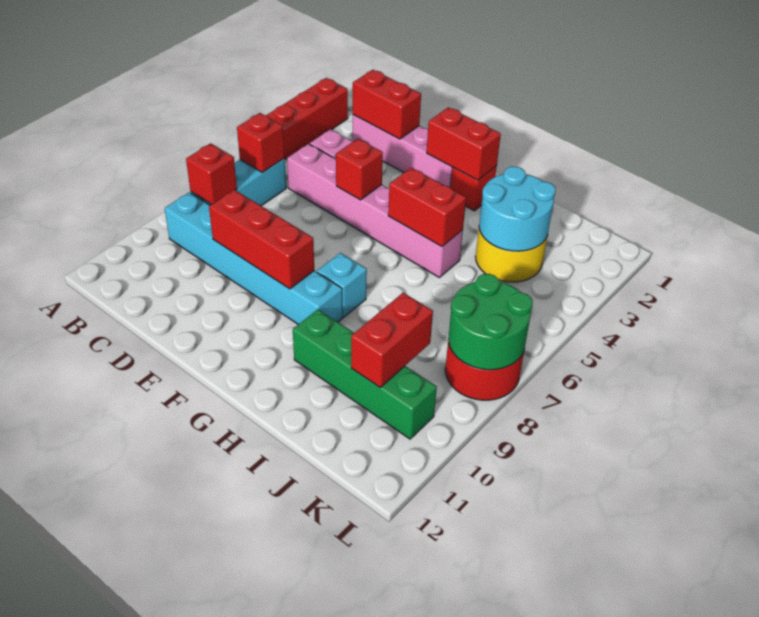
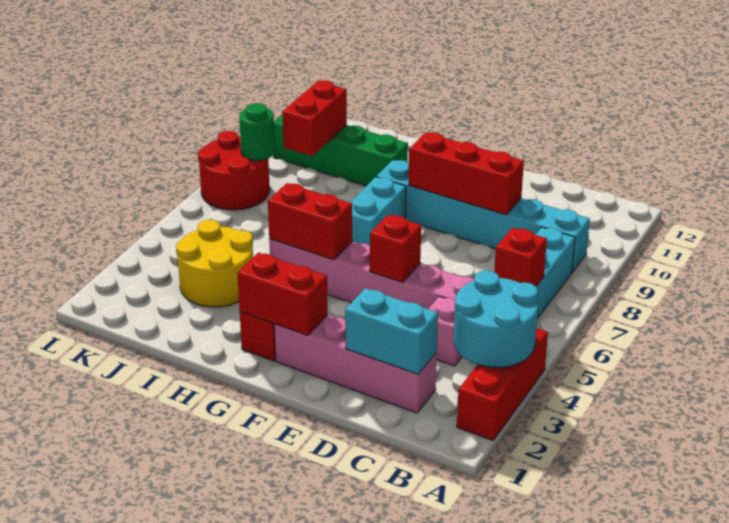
red 1x1 brick [186,143,237,204] -> none
red 1x2 brick [353,70,421,139] -> cyan 1x2 brick [345,288,438,374]
cyan 1x1 brick [317,253,367,317] -> cyan 1x2 brick [350,177,406,246]
cyan 2x2 round brick [479,167,556,251] -> cyan 2x2 round brick moved to [454,270,538,368]
green 2x2 round brick [448,274,533,370] -> green 1x1 round brick [239,103,275,160]

